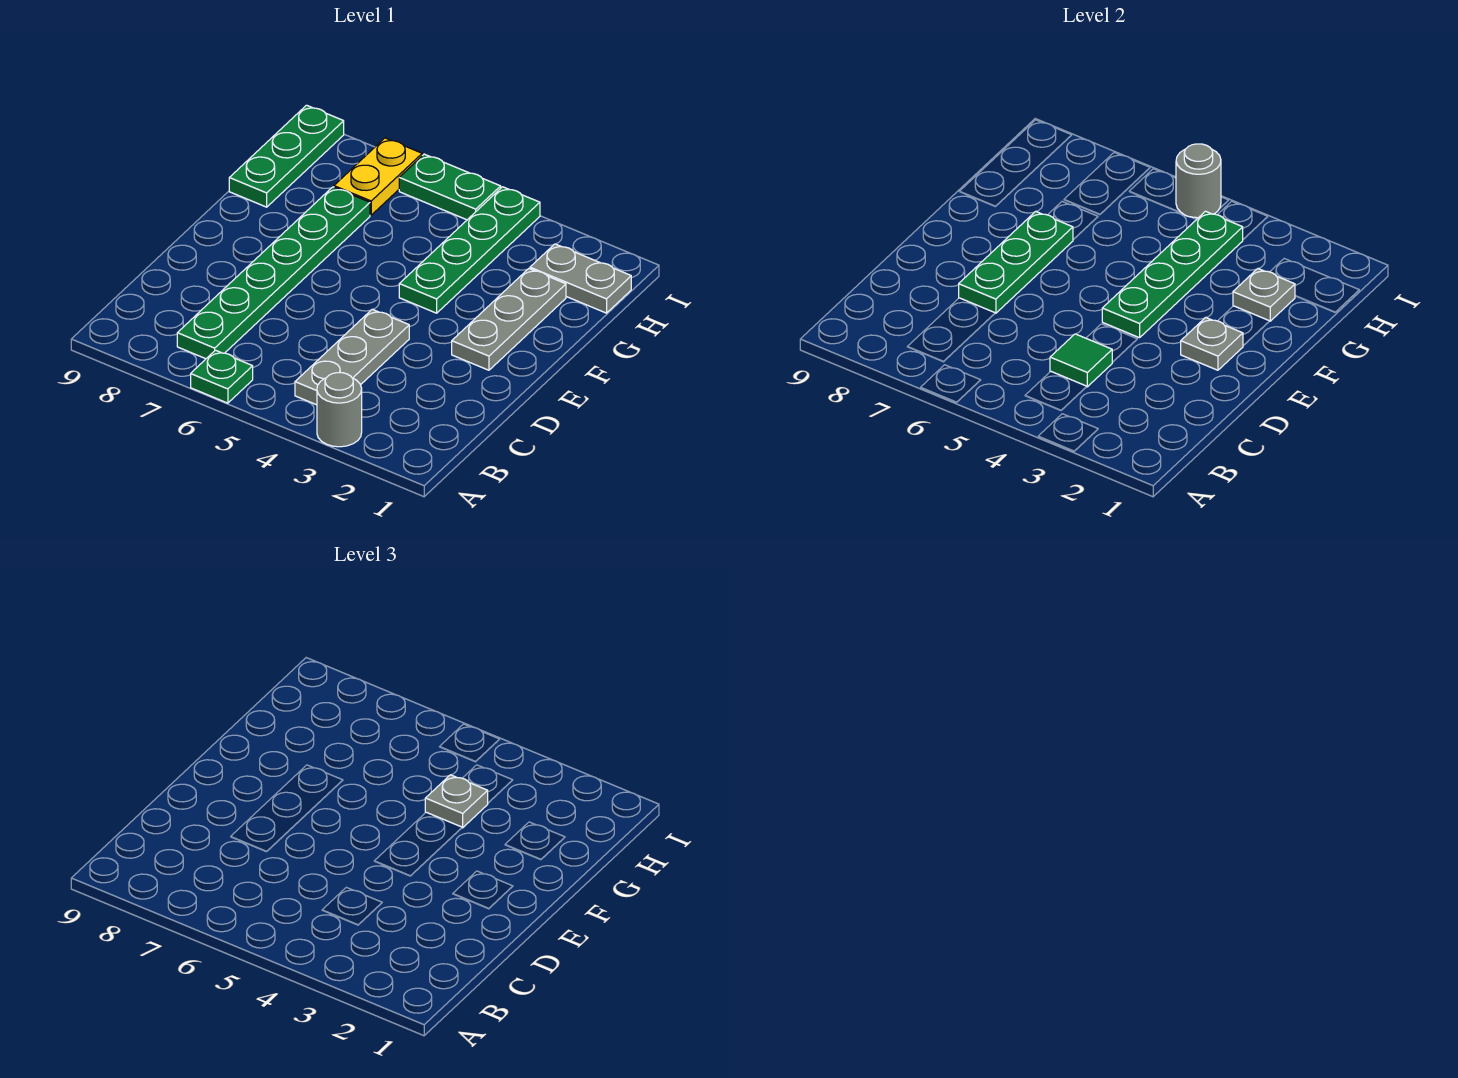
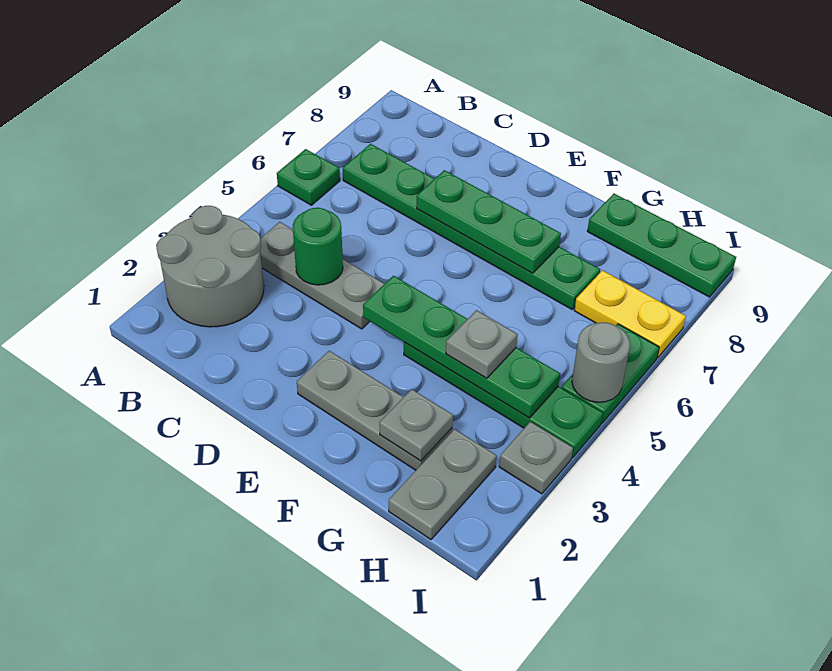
grey 1x1 round brick [317,373,362,447] -> grey 2x2 round brick [156,206,264,327]
green 1x1 tile [1050,334,1112,387] -> green 1x1 round brick [293,208,343,285]
grey 1x1 plate [1181,317,1243,370] -> grey 1x1 plate moved to [499,422,573,494]

